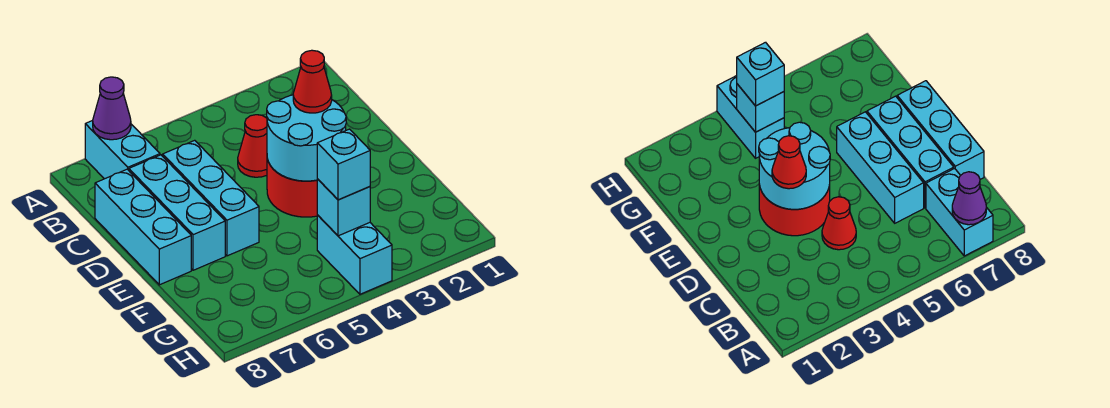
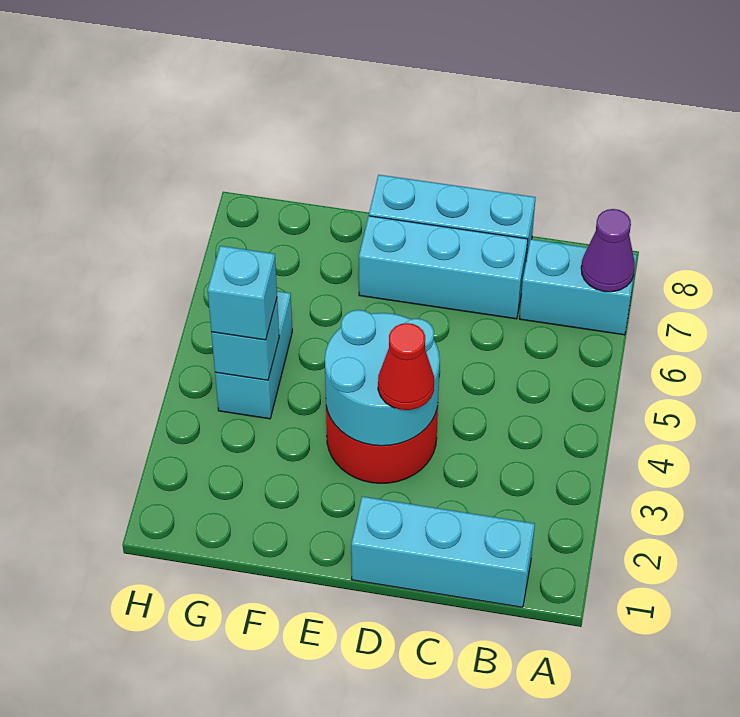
red 1x1 cone [238,115,267,177] -> none
cyan 1x3 brick [163,140,259,256] -> cyan 1x3 brick moved to [351,496,535,607]
cyan 1x2 brick [317,215,392,294] -> cyan 1x2 brick turned to [215,291,292,419]

